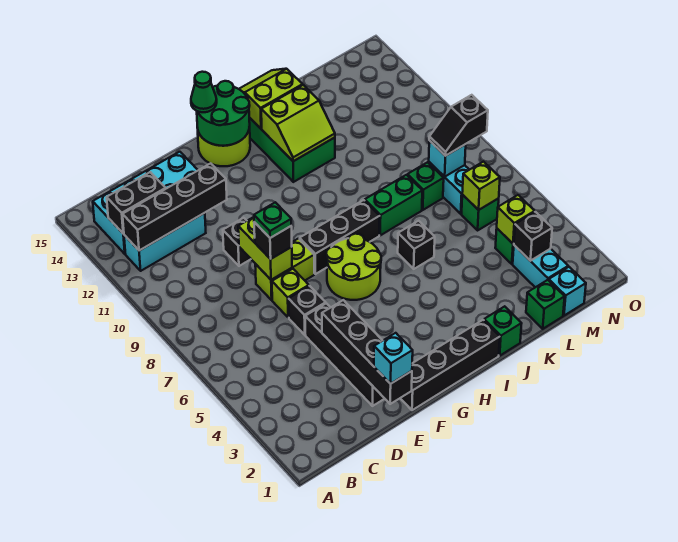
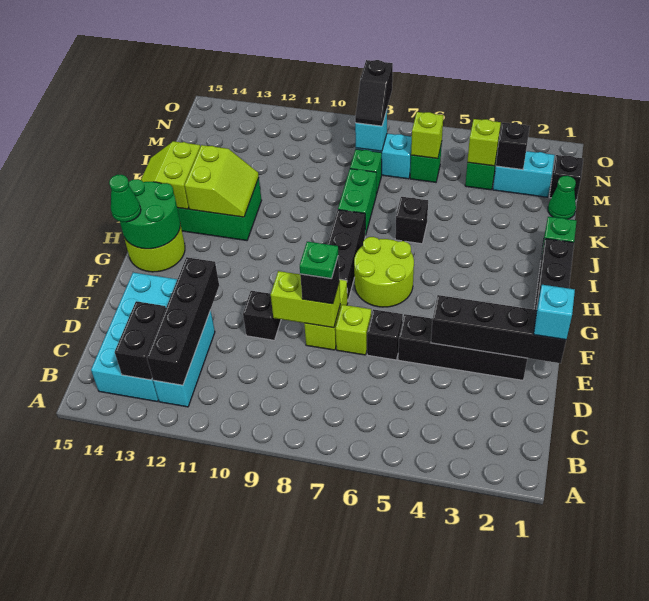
green 1x1 brick [526,280,565,329] -> green 1x1 cone [548,176,576,219]
cyan 1x1 brick [549,267,586,316] -> black 1x1 brick [549,155,583,201]

